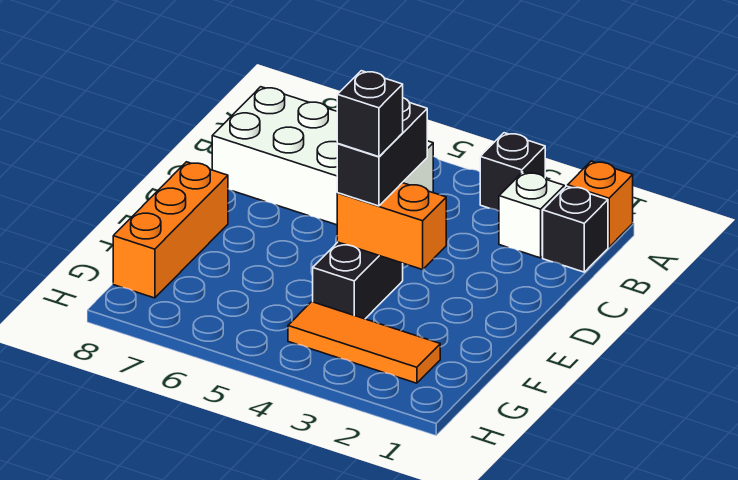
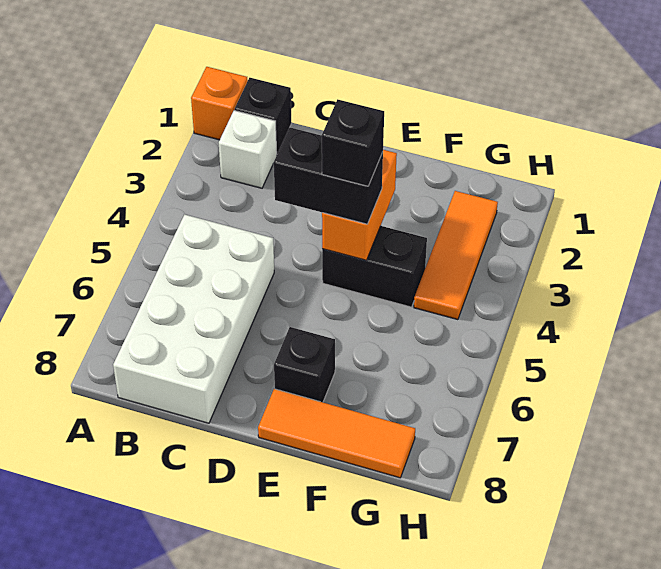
black 1x1 brick [480,133,545,211] -> black 1x1 brick moved to [274,327,335,402]
orange 1x3 brick [113,162,228,298] -> orange 1x3 tile [258,389,415,478]

